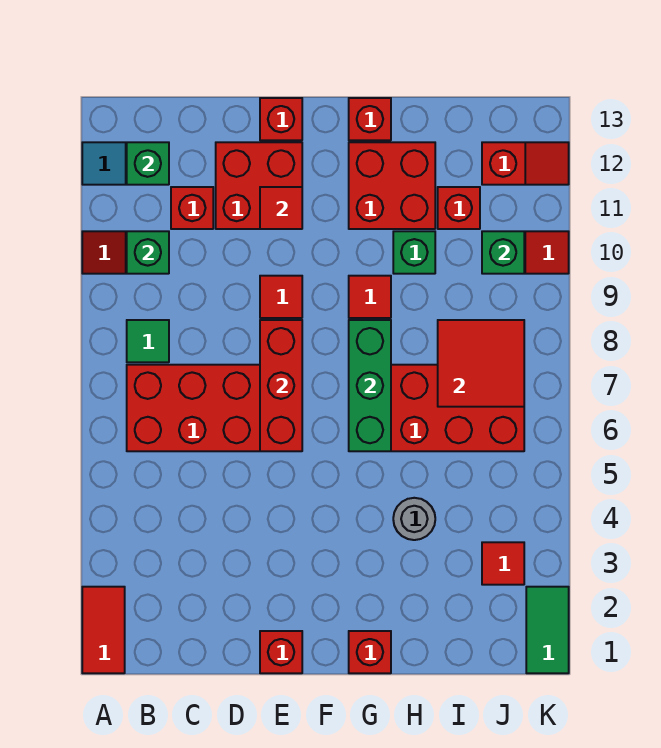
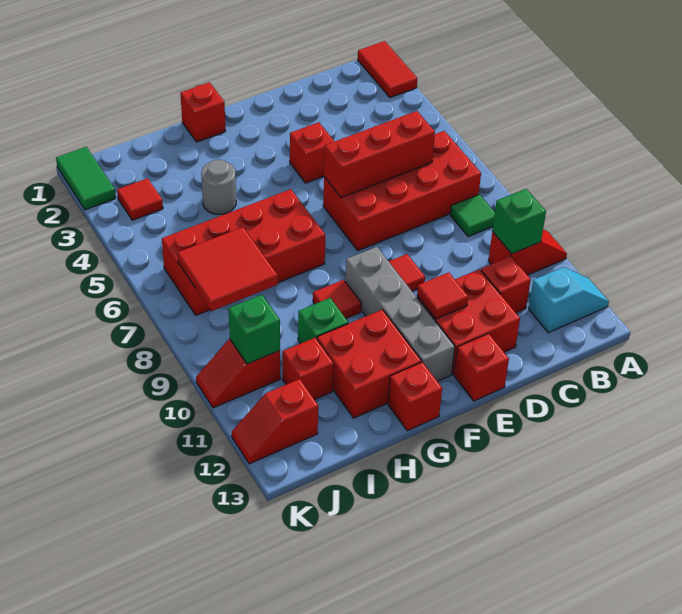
green 1x1 brick [127,142,169,185] -> none
red 1x1 brick [260,631,302,673] -> red 1x1 brick moved to [290,122,335,183]
red 1x3 brick [260,320,302,451] -> red 1x3 brick turned to [324,111,435,198]
none -> grey 1x4 brick [345,247,455,381]
green 1x3 brick [349,320,391,451] -> none

